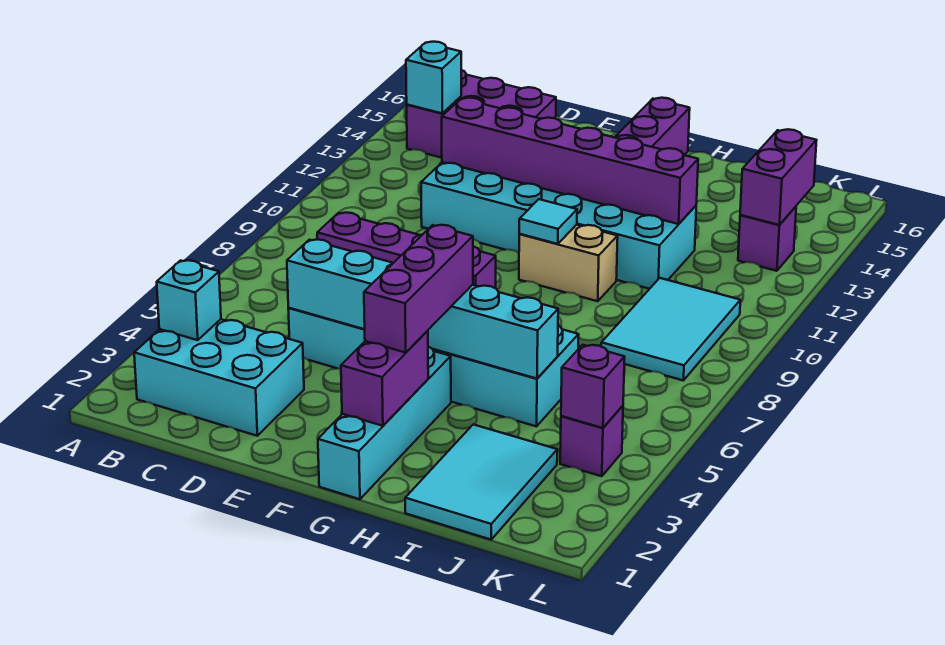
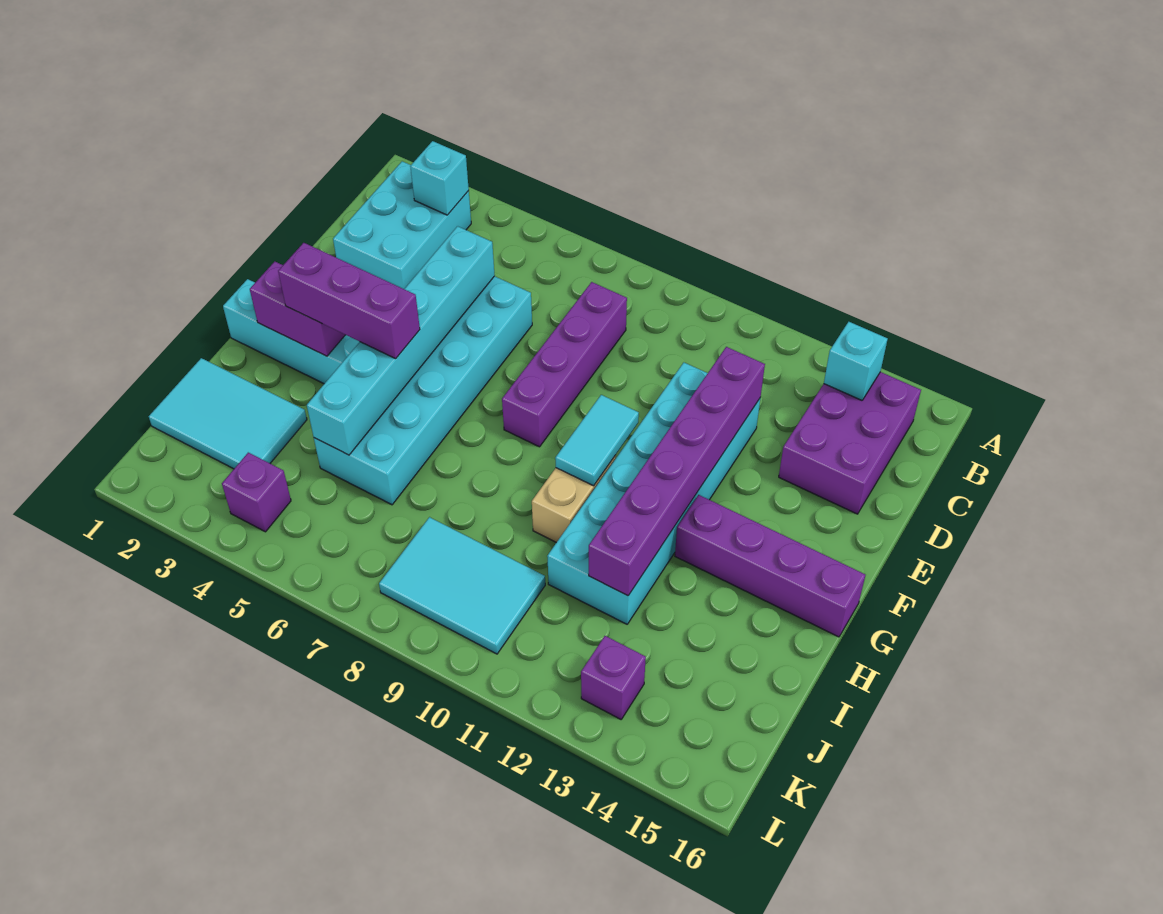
cyan 1x1 tile [519,199,577,244] -> cyan 1x2 tile [555,395,639,486]
purple 1x1 brick [561,345,625,428] -> none
purple 1x2 brick [740,129,817,225] -> none

